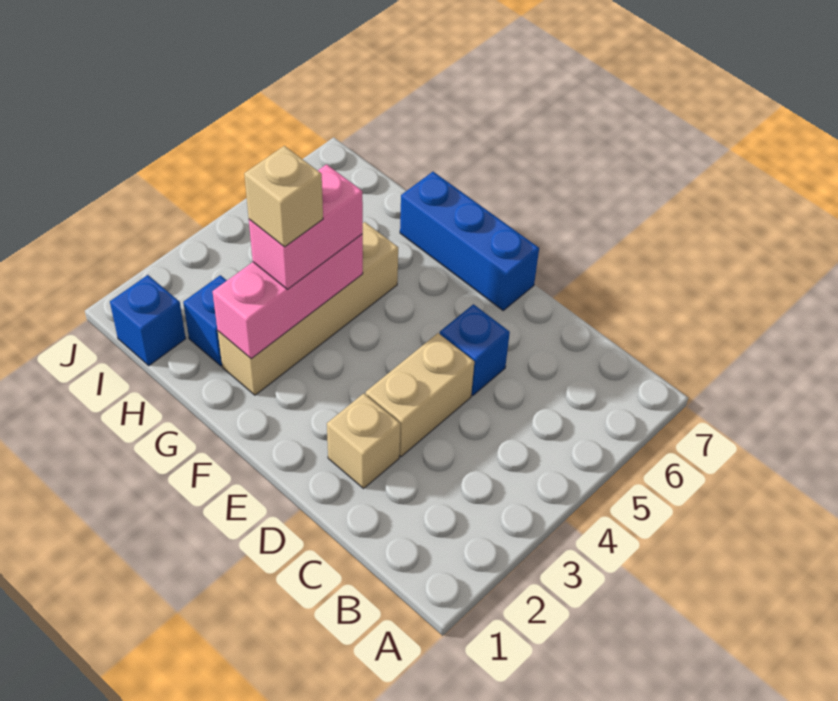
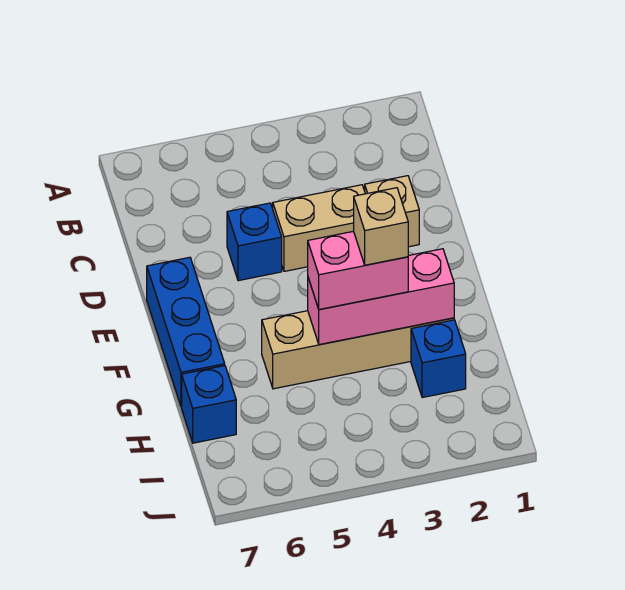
blue 1x1 brick [110,275,186,366] -> blue 1x1 brick moved to [182,366,236,443]

